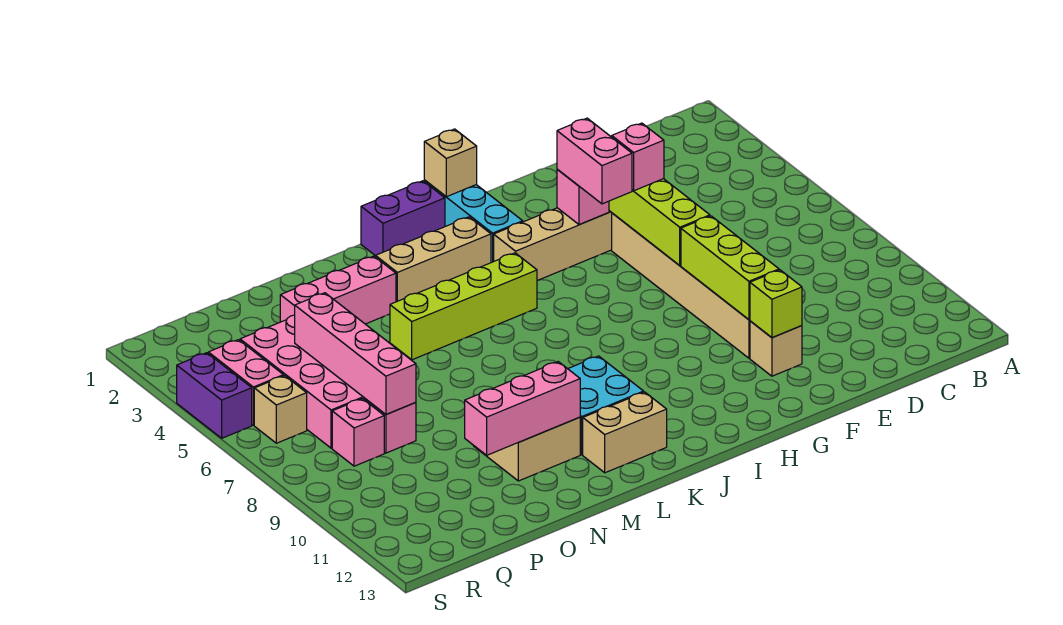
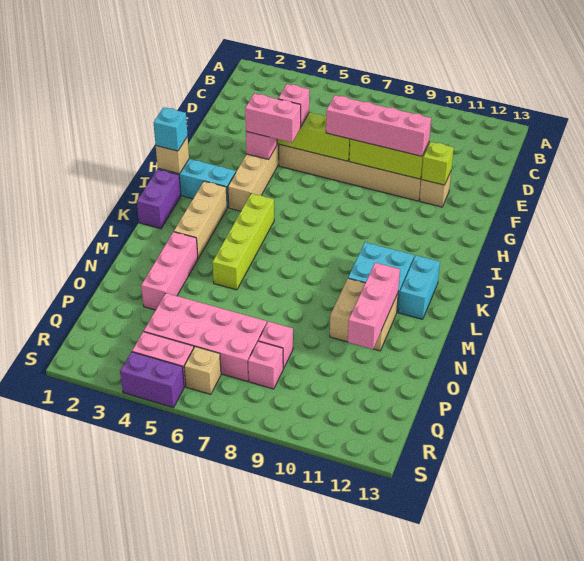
none -> cyan 1x1 brick [154,107,188,151]
tan 1x2 brick [583,392,667,473] -> cyan 1x2 brick [398,255,440,319]
pink 1x4 brick [295,293,416,414] -> pink 1x4 brick moved to [326,95,431,156]

